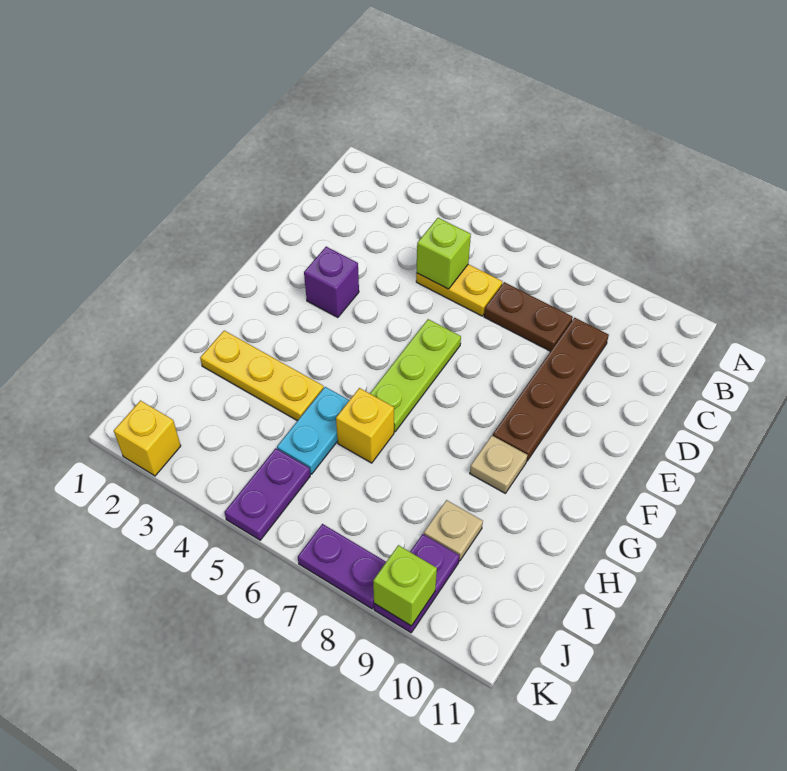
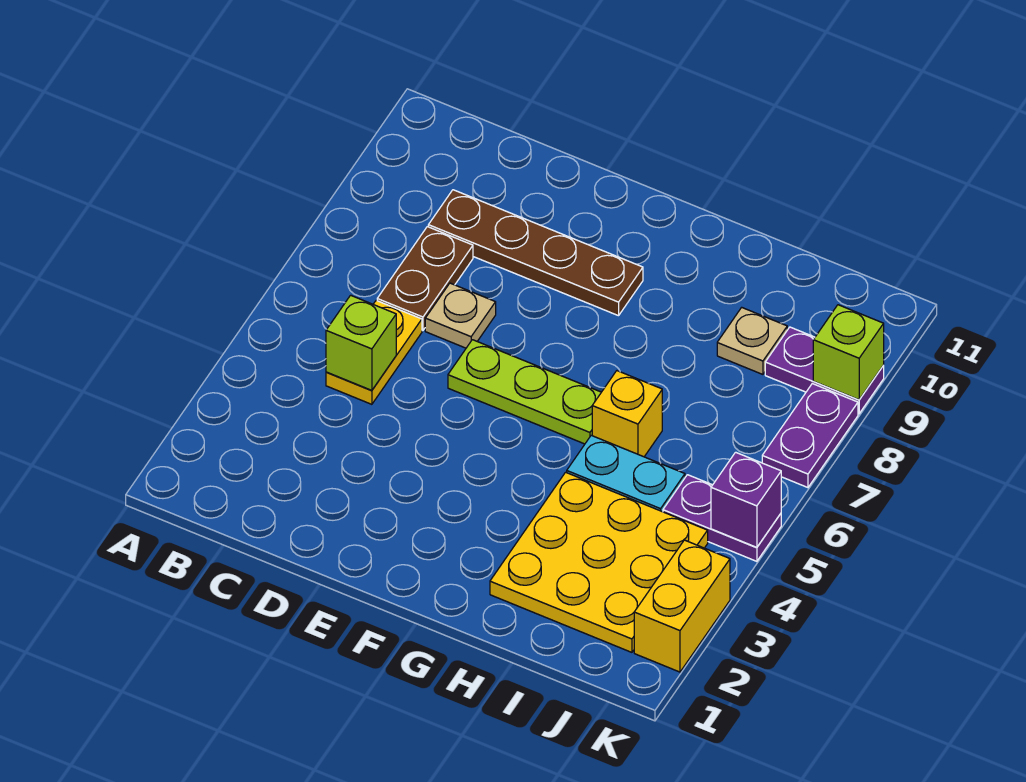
purple 1x1 brick [304,247,359,318] -> purple 1x1 brick moved to [711,452,781,548]
tan 1x1 plate [470,436,527,493] -> tan 1x1 plate moved to [425,283,496,348]
yellow 1x3 plate [200,331,324,421] -> yellow 3x3 plate [490,472,708,652]
yellow 1x1 brick [114,401,181,476] -> yellow 1x2 brick [634,540,730,672]

